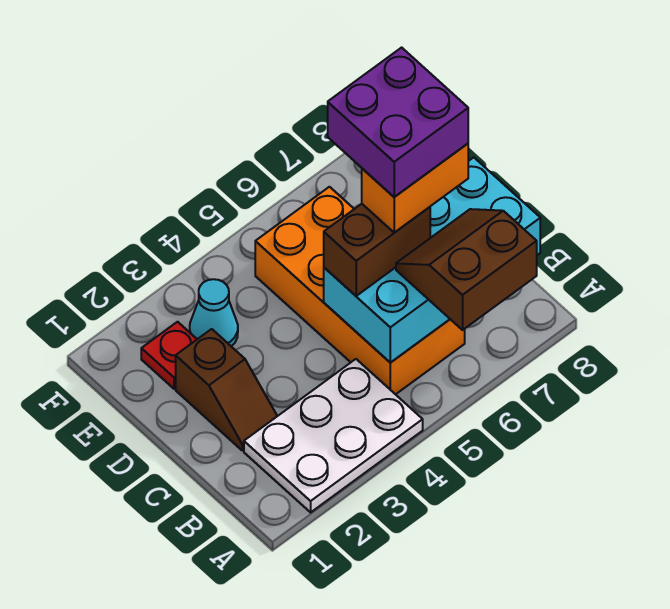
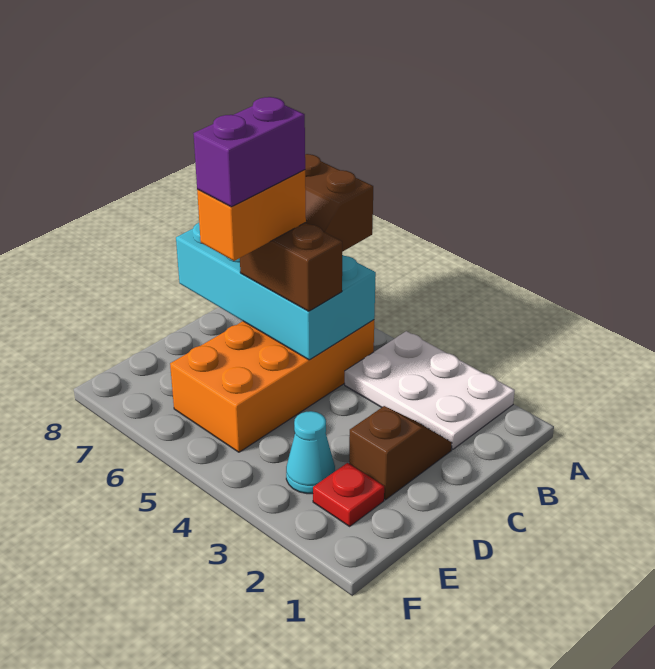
orange 1x2 brick [362,144,468,233] -> orange 1x2 brick turned to [197,170,306,261]
purple 2x2 brick [328,48,468,197] -> purple 1x2 brick [193,97,305,207]

